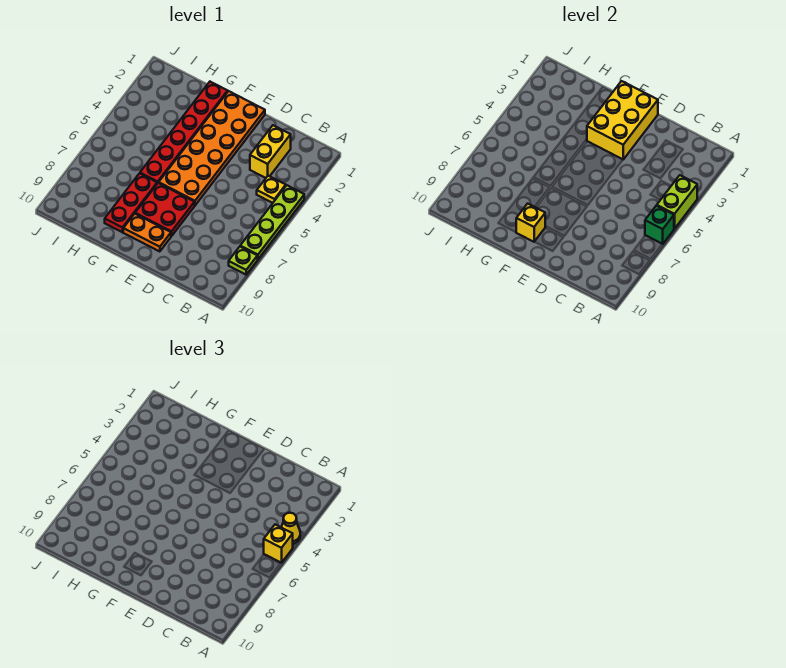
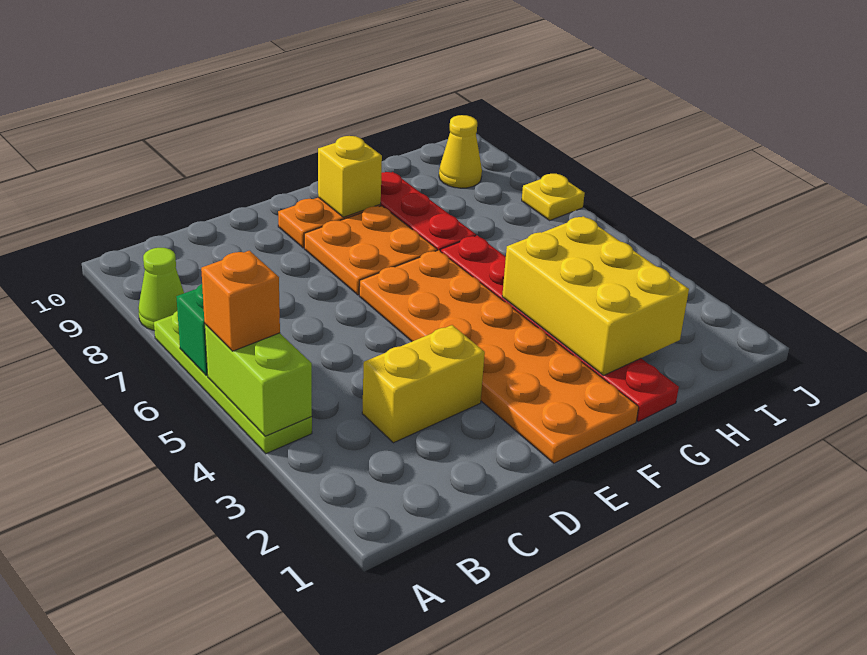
yellow 1x1 cone [281,513,300,544] -> yellow 1x1 cone moved to [439,115,482,188]
yellow 1x1 brick [264,525,293,563] -> orange 1x1 brick [201,251,280,351]
lime 1x1 plate [229,247,258,275] -> lime 1x1 cone [138,248,184,330]
yellow 1x1 plate [257,176,286,203] -> yellow 1x1 plate moved to [522,174,585,220]
yellow 1x2 brick [250,125,291,178] -> yellow 1x2 brick turned to [362,325,485,443]
yellow 2x3 brick [587,81,658,159] -> yellow 2x3 brick moved to [502,216,689,376]
red 2x2 plate [135,183,195,236] -> orange 2x2 plate [304,206,437,295]

